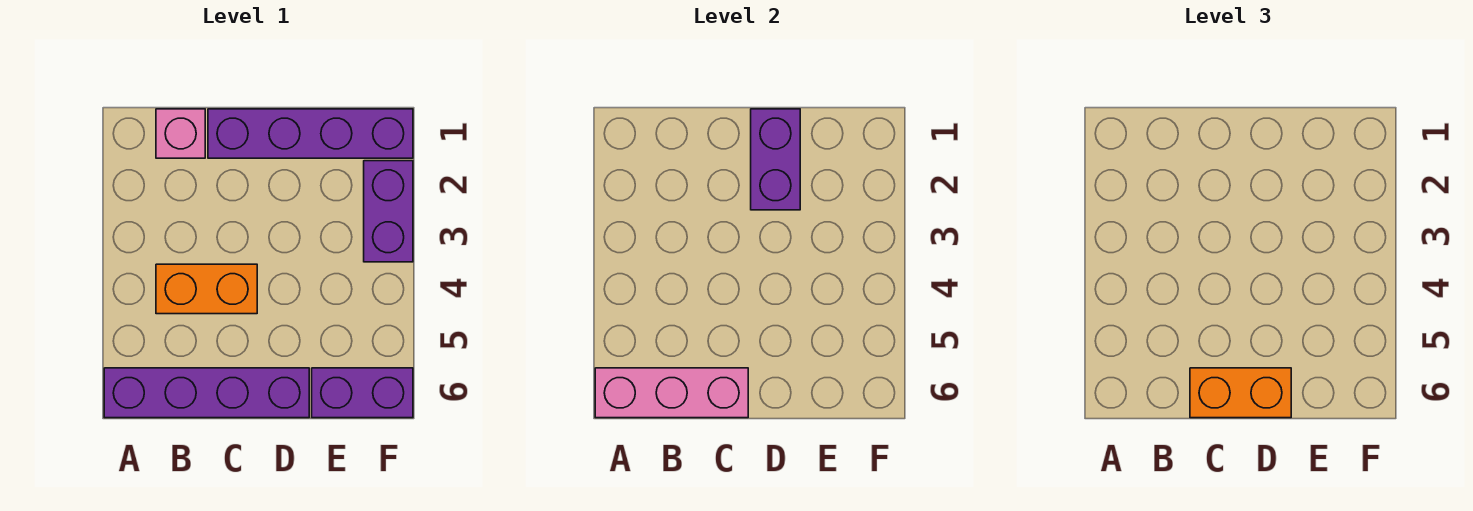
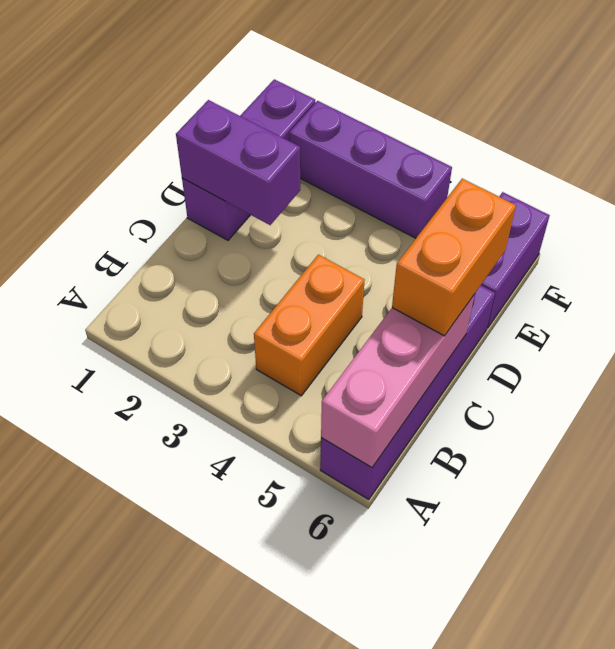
pink 1x1 brick [156,109,205,158] -> none
purple 1x4 brick [208,109,413,158] -> purple 1x3 brick [182,79,315,240]
purple 1x2 brick [364,161,413,262] -> purple 1x3 brick [289,101,452,238]

